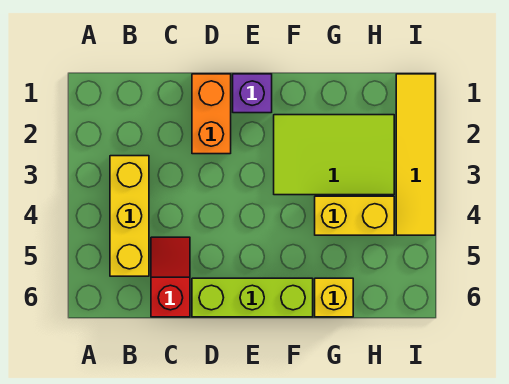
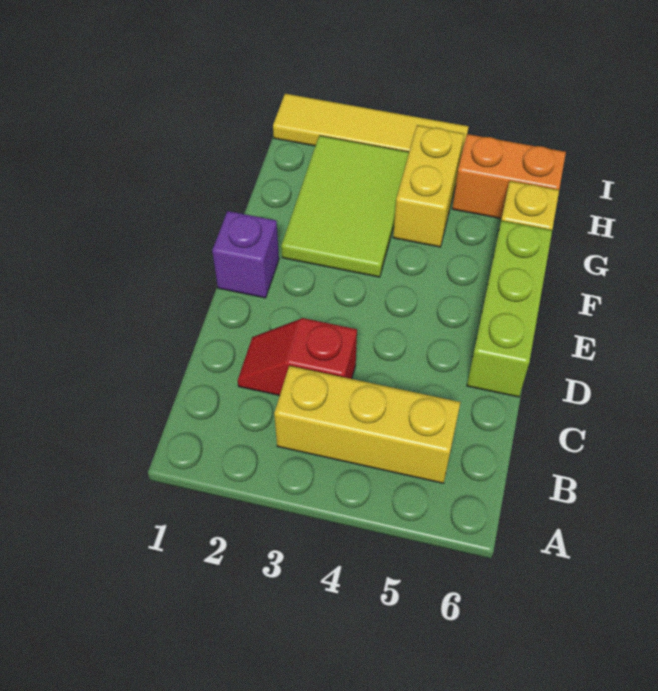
red 1x2 slope [151,237,190,317] -> red 1x2 slope moved to [238,318,357,396]
orange 1x2 brick [192,74,231,154] -> orange 1x2 brick moved to [452,134,566,219]

